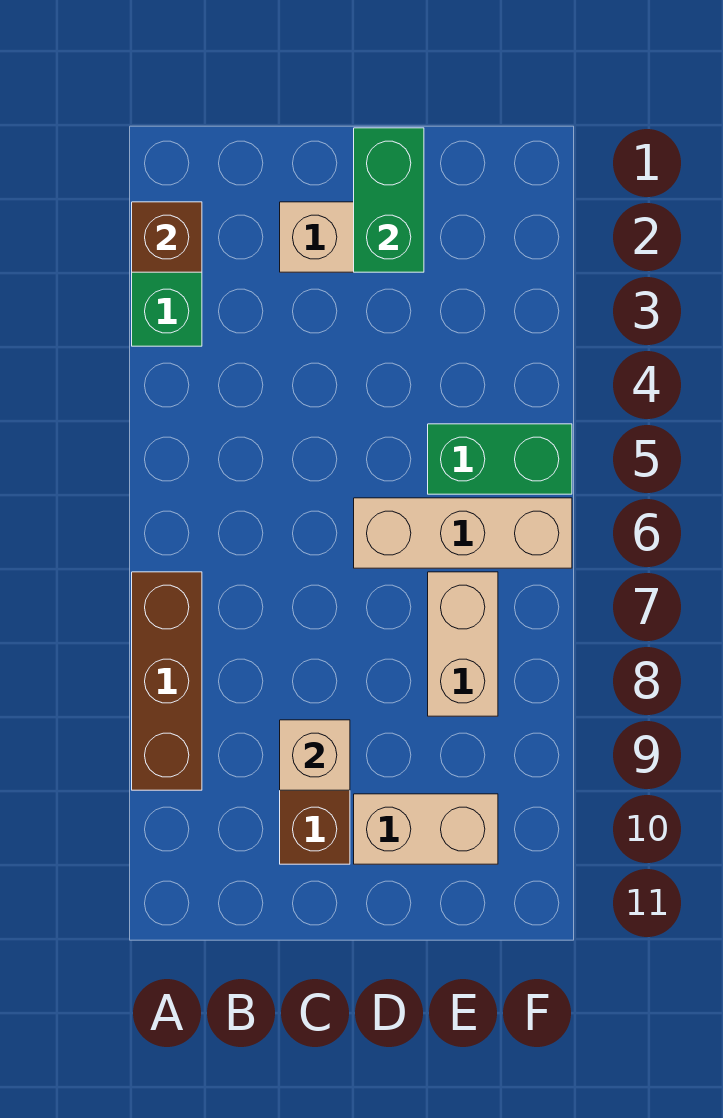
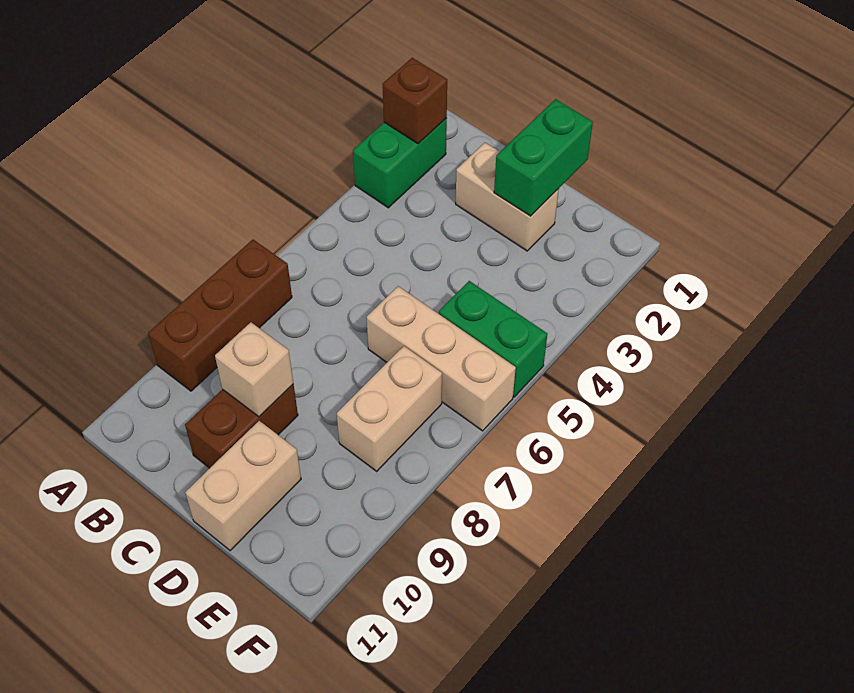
tan 1x2 brick [354,794,498,864] -> tan 1x2 brick turned to [185,421,301,551]

